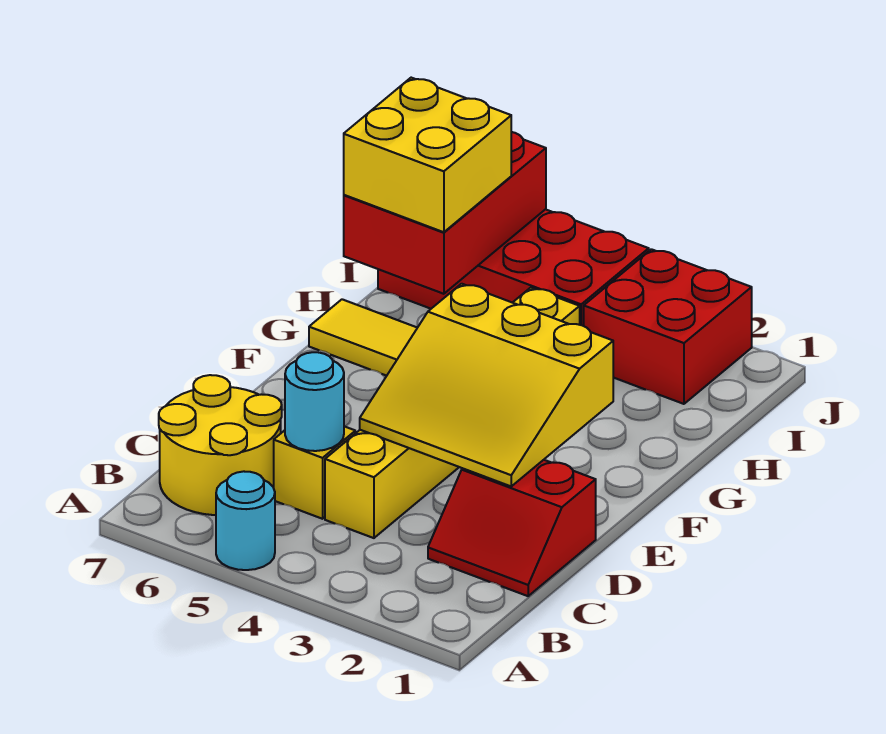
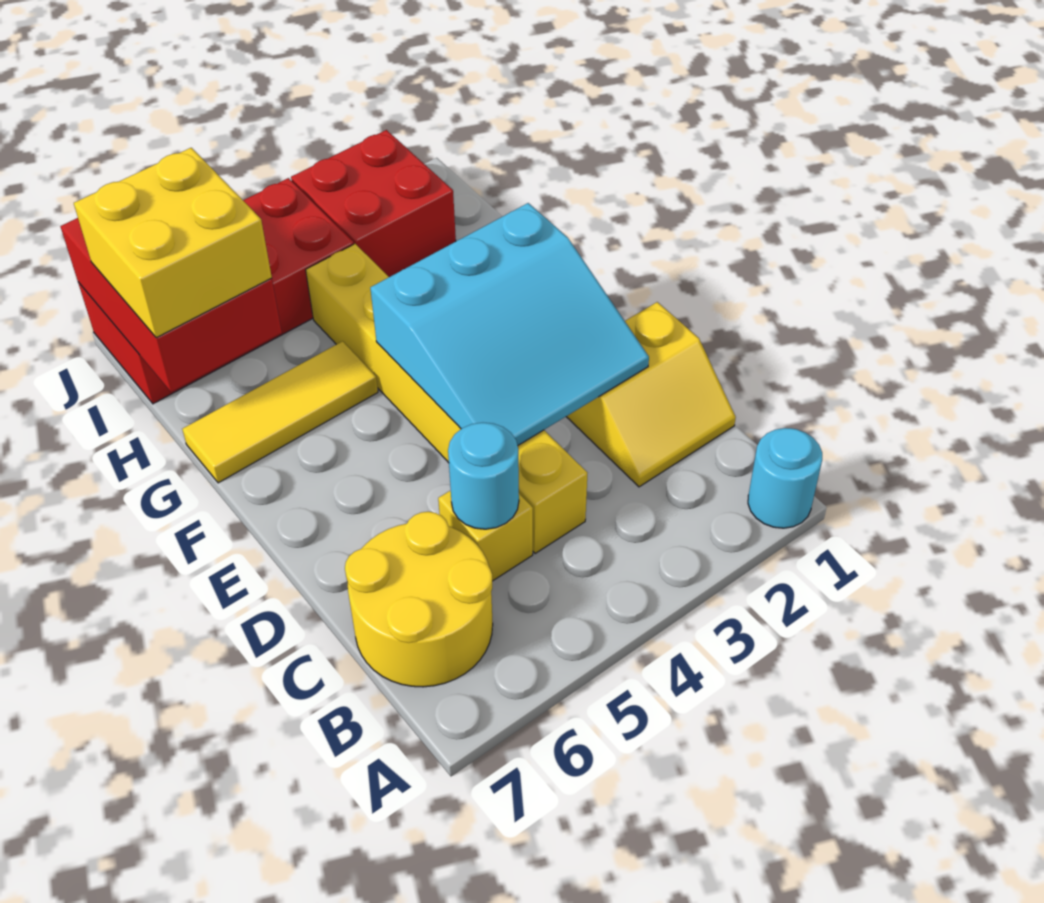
cyan 1x1 round brick [216,471,275,570] -> cyan 1x1 round brick moved to [748,428,822,528]
red 2x2 slope [428,460,596,596] -> yellow 2x2 slope [566,302,736,487]
yellow 3x3 slope [360,284,613,486] -> cyan 3x3 slope [370,203,649,445]

